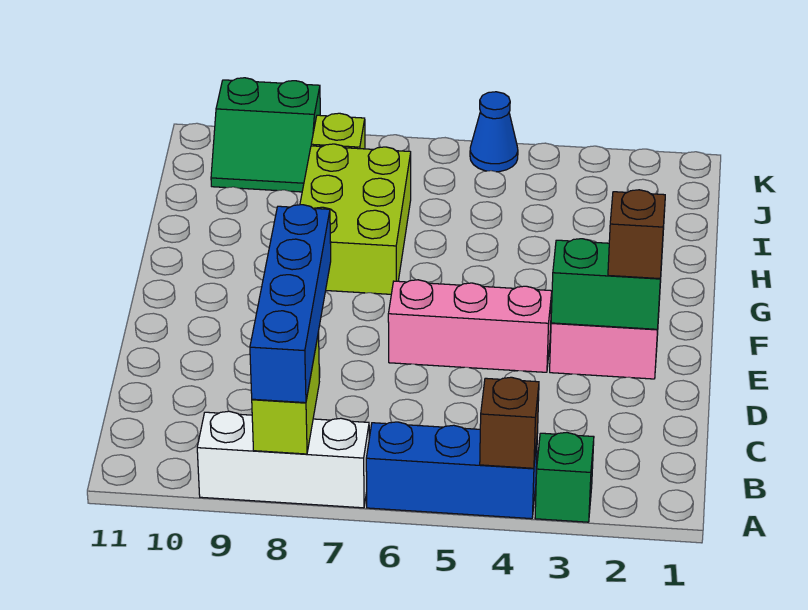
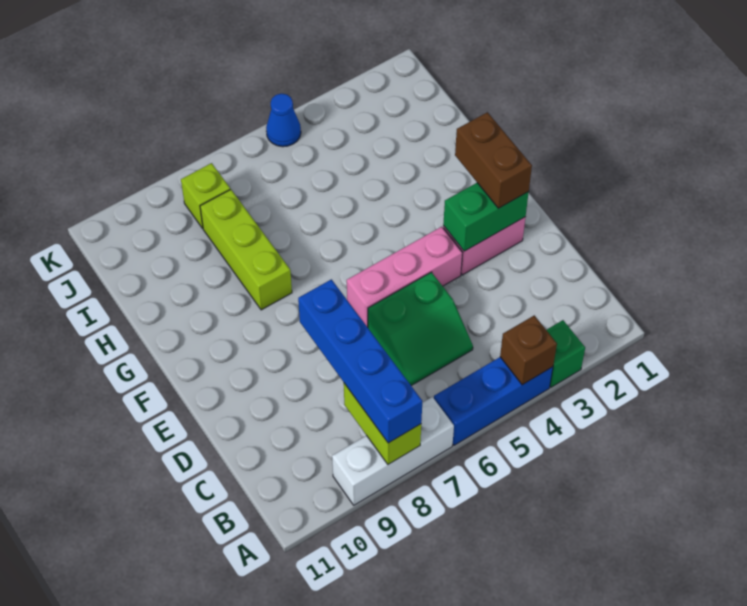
brown 1x1 brick [608,190,665,279] -> brown 1x2 brick [455,112,532,208]
lime 2x3 brick [300,144,411,294] -> lime 1x3 brick [200,189,292,310]
green 2x2 slope [211,78,320,192] -> green 2x2 slope moved to [368,272,473,386]

